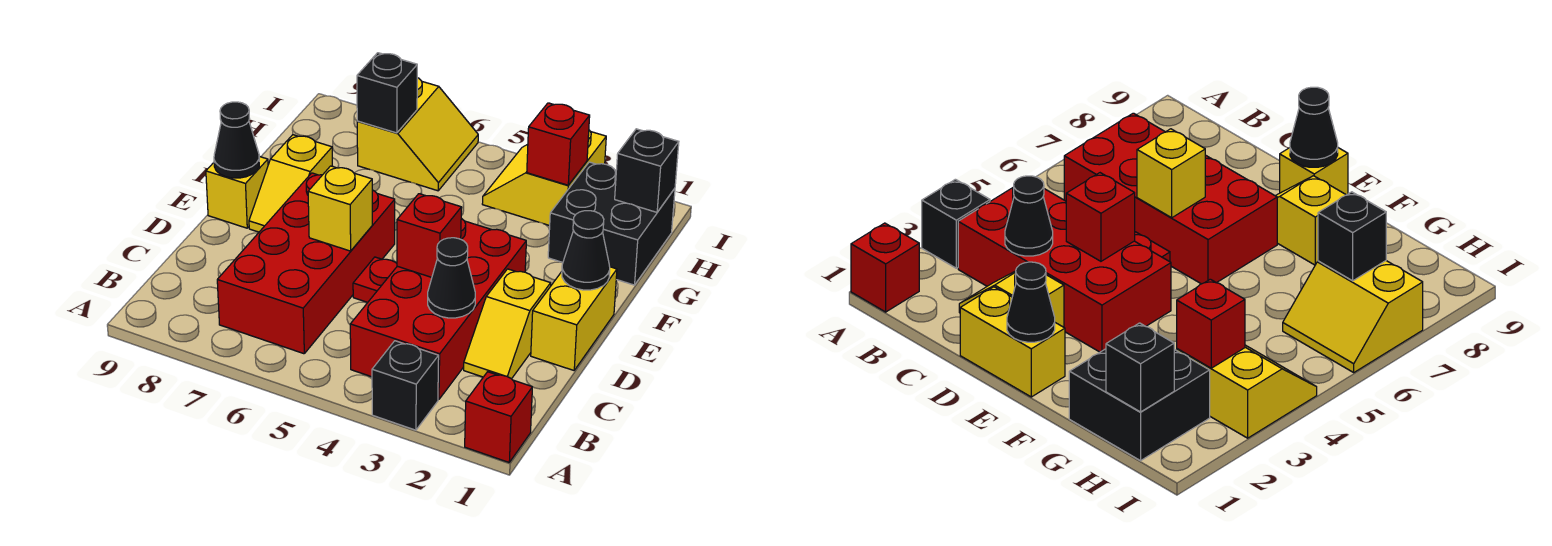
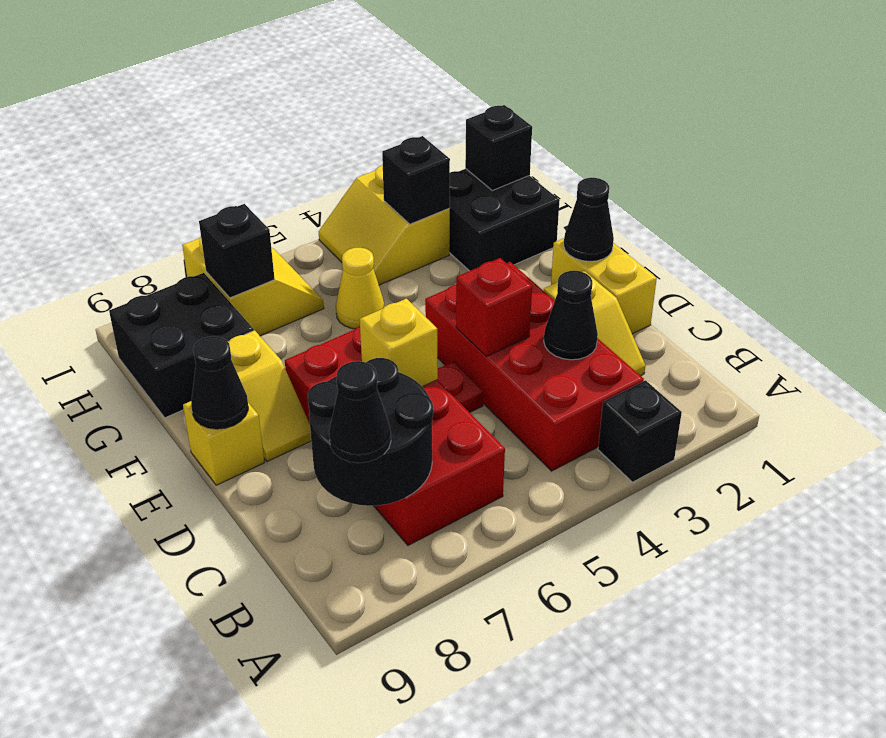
red 1x1 brick [465,372,532,462] -> none
none -> black 2x2 round brick [308,358,433,506]
none -> black 1x1 cone [329,361,391,463]
none -> yellow 1x1 cone [336,248,384,329]
none -> black 2x2 brick [109,273,254,418]
red 1x1 brick [527,103,590,185] -> black 1x1 brick [382,136,450,224]

